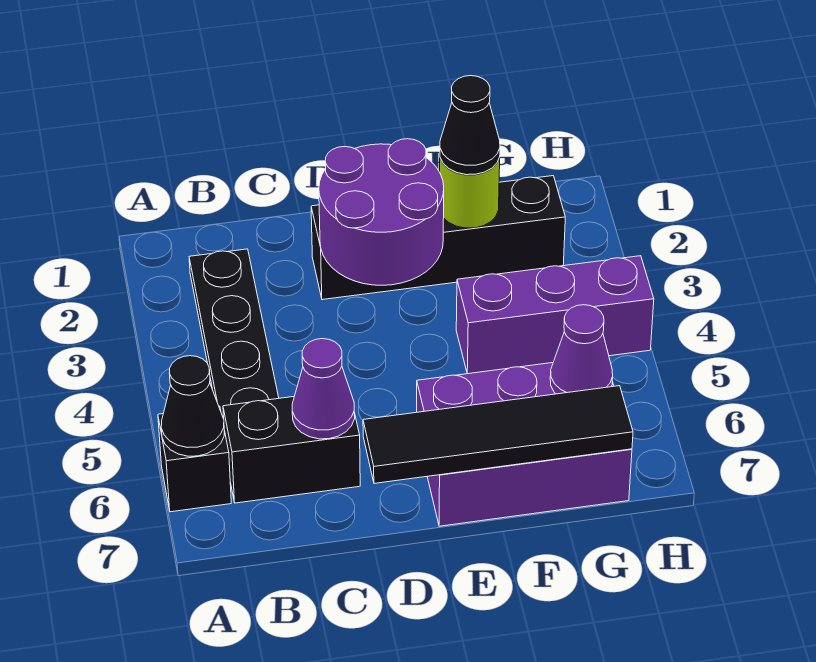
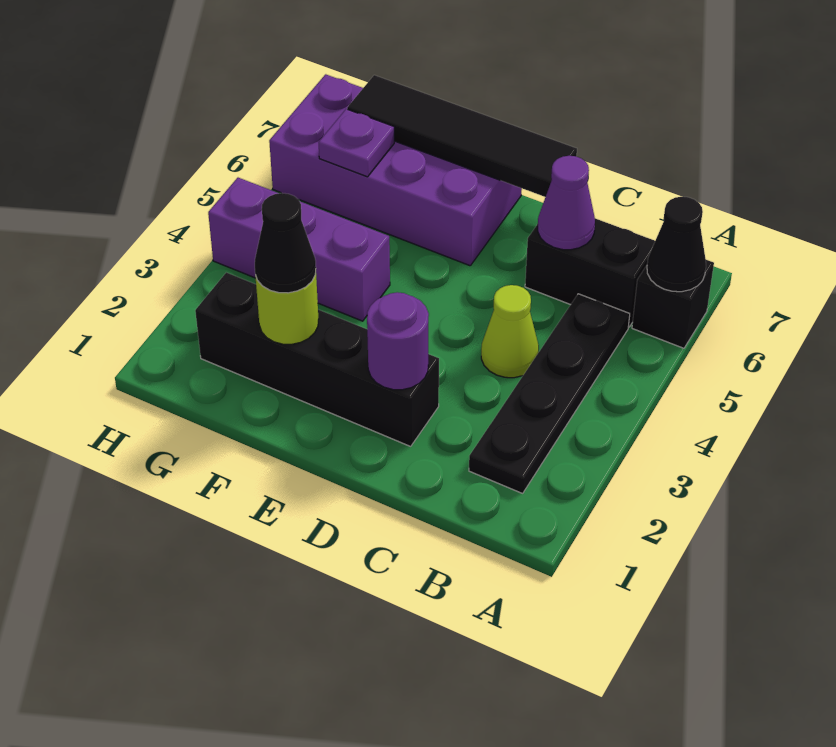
none -> lime 1x1 cone [481,285,539,378]
purple 2x2 round brick [319,139,444,285] -> purple 1x1 round brick [367,292,429,390]
purple 2x3 brick [417,363,632,526] -> purple 2x4 brick [269,74,522,266]
purple 1x1 cone [550,305,613,394] -> purple 1x1 plate [319,109,394,177]

